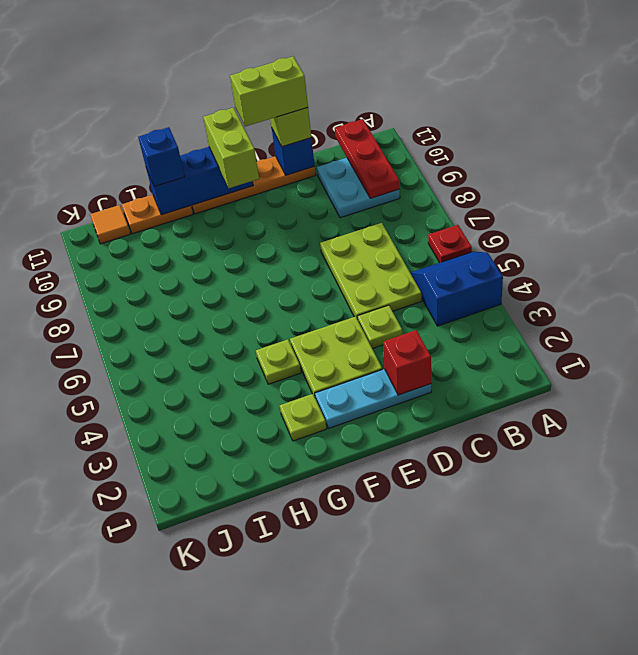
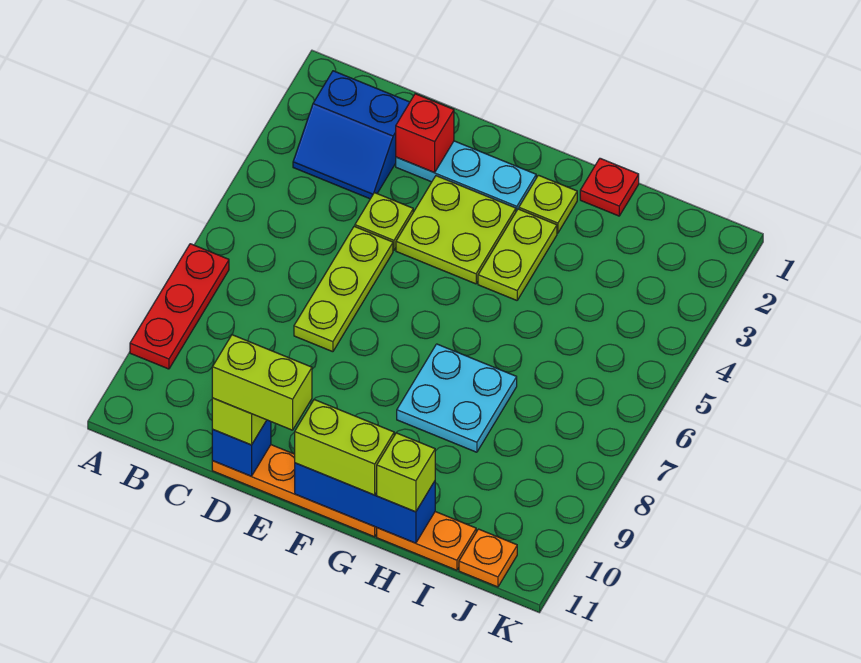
blue 2x2 slope [411,252,503,326] -> blue 2x2 slope moved to [293,71,410,199]
red 1x1 plate [428,225,472,263] -> red 1x1 plate moved to [580,158,639,216]
cyan 2x2 plate [317,158,400,218] -> cyan 2x2 plate moved to [397,344,517,452]
red 1x3 plate [335,119,400,198] -> red 1x3 plate moved to [130,244,229,369]
lime 2x3 plate [320,223,422,319] -> lime 1x3 plate [294,226,393,352]
lime 1x2 brick [203,108,259,188] -> lime 1x2 brick turned to [295,400,394,495]
lime 1x1 plate [256,339,301,384] -> lime 1x2 plate [478,209,557,300]
blue 1x1 brick [138,127,185,187] -> lime 1x1 brick [377,433,435,512]
orange 1x1 tile [90,205,130,244] -> orange 1x1 plate [459,529,517,587]

